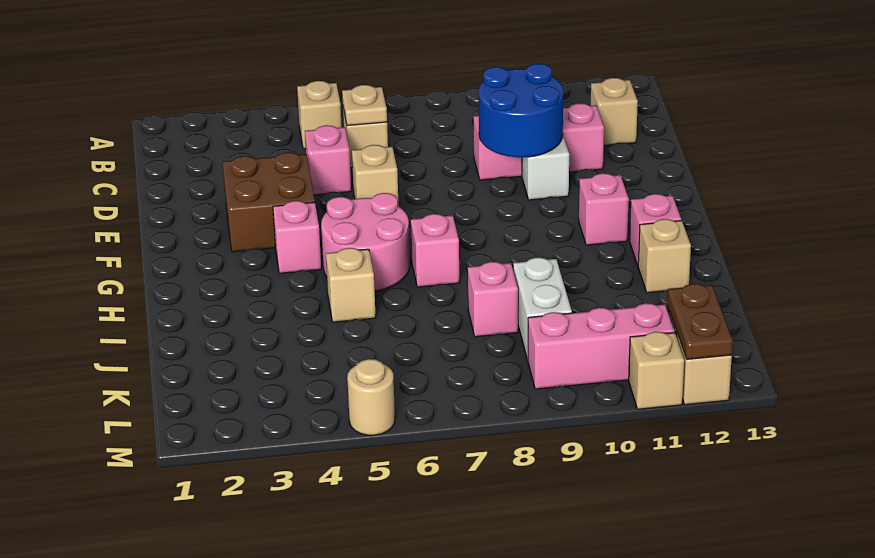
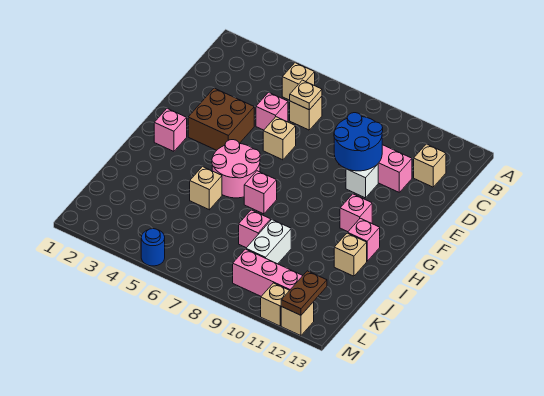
pink 1x1 brick [273,201,321,273] -> pink 1x1 brick moved to [154,108,187,151]
tan 1x1 round brick [347,359,395,435] -> blue 1x1 round brick [141,229,165,266]

